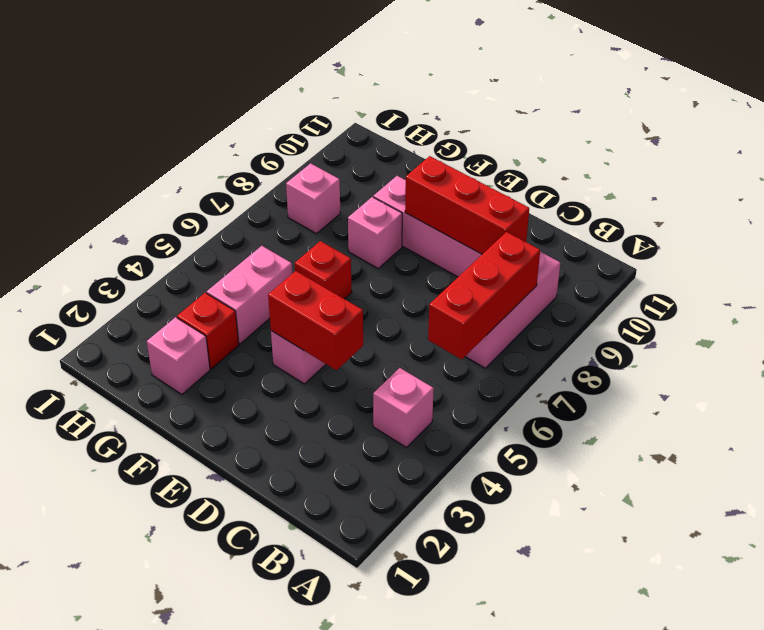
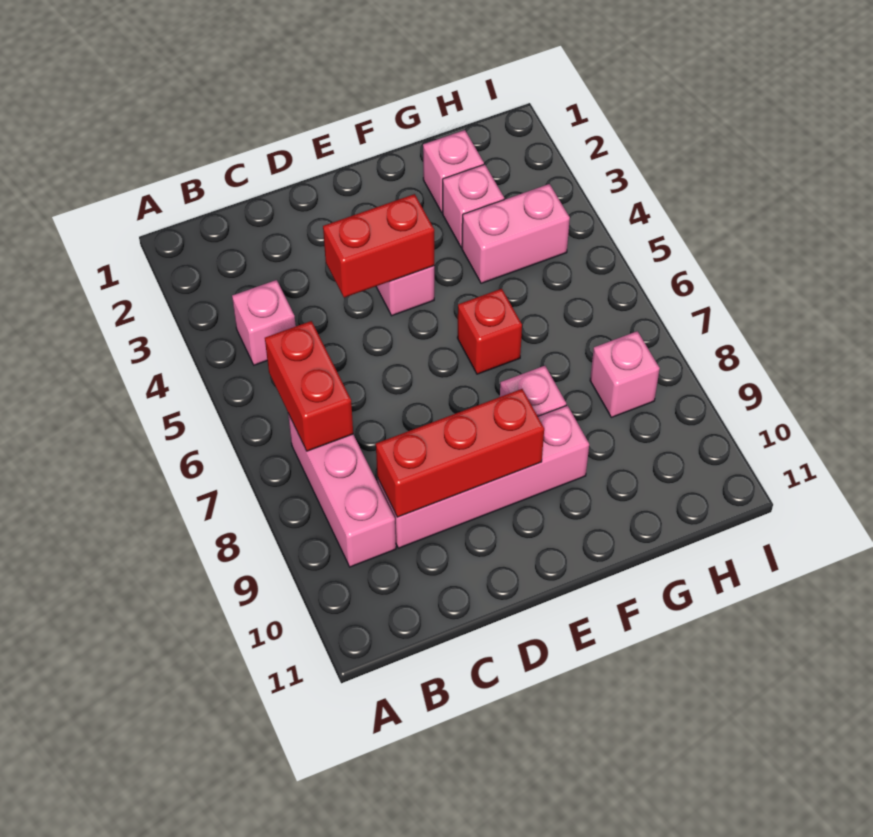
red 1x3 brick [428,232,540,359] -> red 1x2 brick [265,321,353,451]
red 1x1 brick [177,293,239,369] -> pink 1x1 brick [443,164,504,248]
pink 1x2 brick [207,246,292,344] -> pink 1x2 brick turned to [462,184,570,283]

